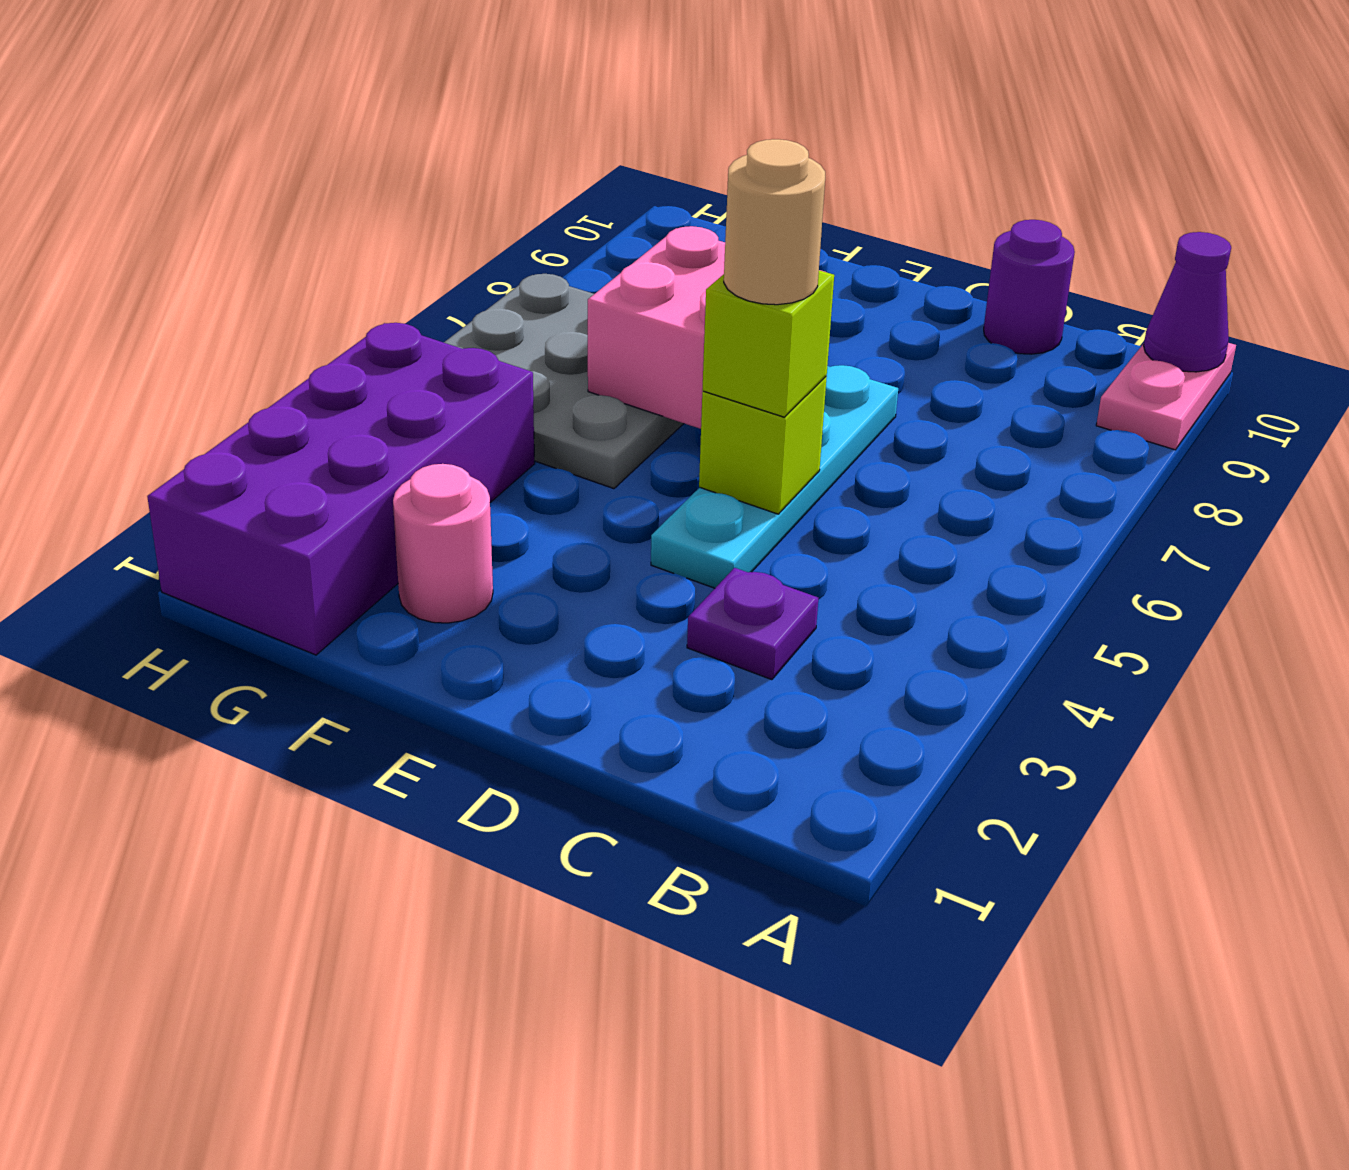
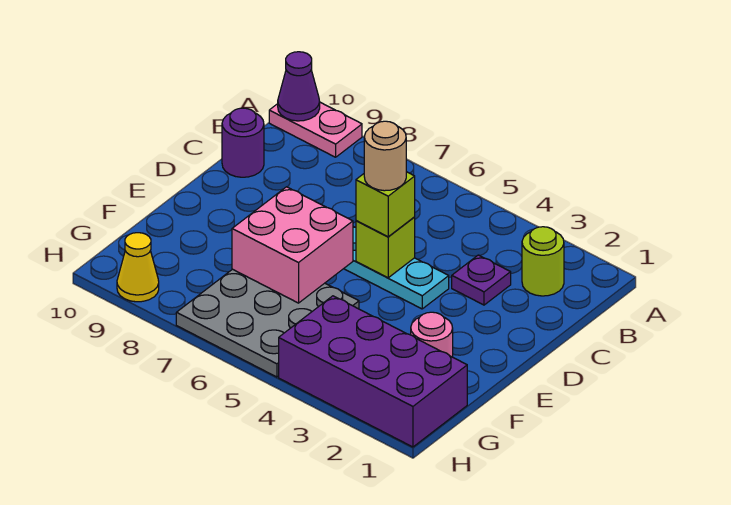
none -> lime 1x1 round brick [522,227,564,296]
none -> yellow 1x1 cone [117,233,159,302]

